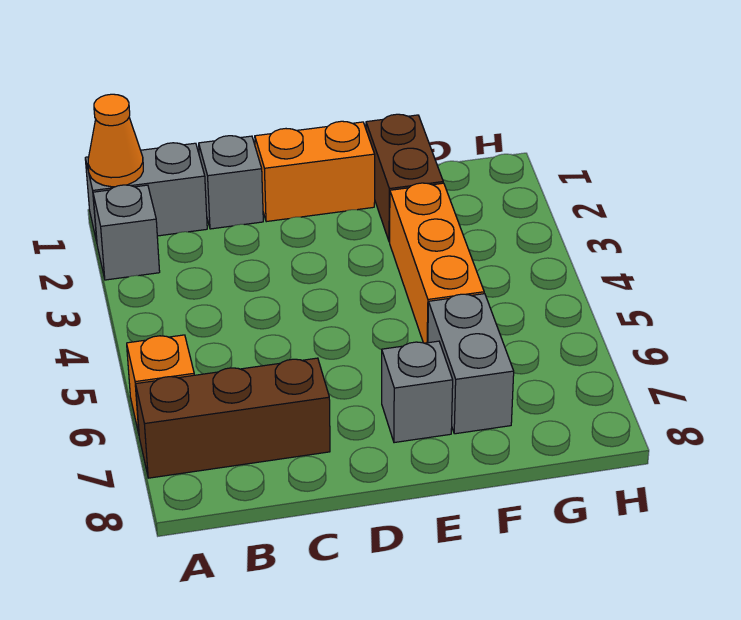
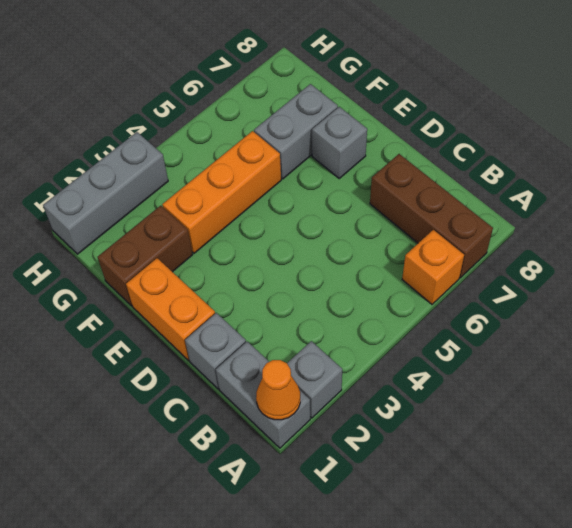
none -> grey 1x3 brick [43,132,168,254]

